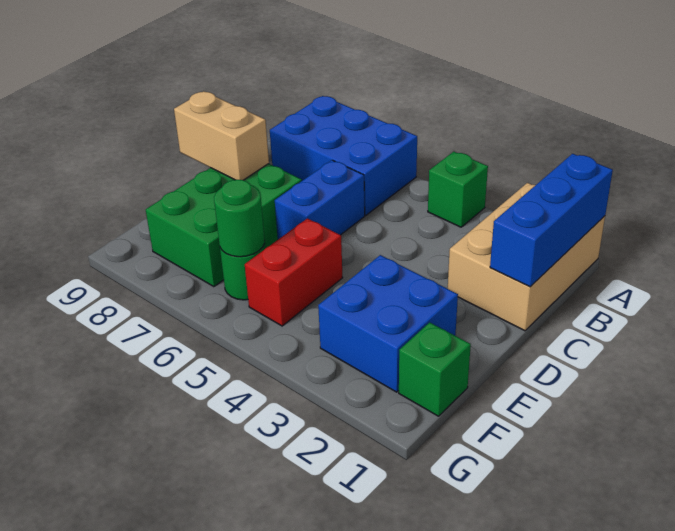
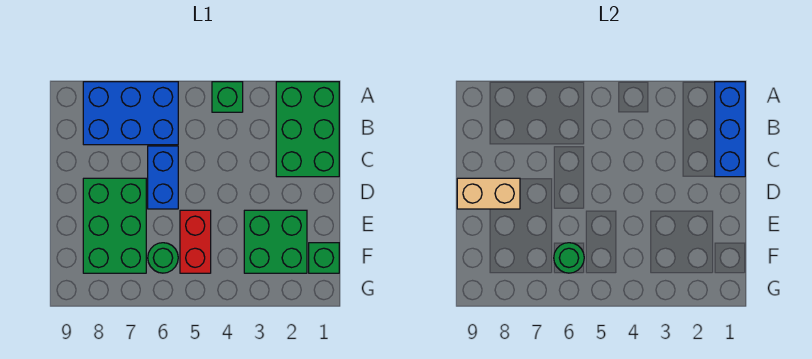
tan 2x3 brick [448,183,605,331] -> green 2x3 brick [276,82,339,177]
blue 2x2 brick [318,255,458,392] -> green 2x2 brick [244,210,307,273]

